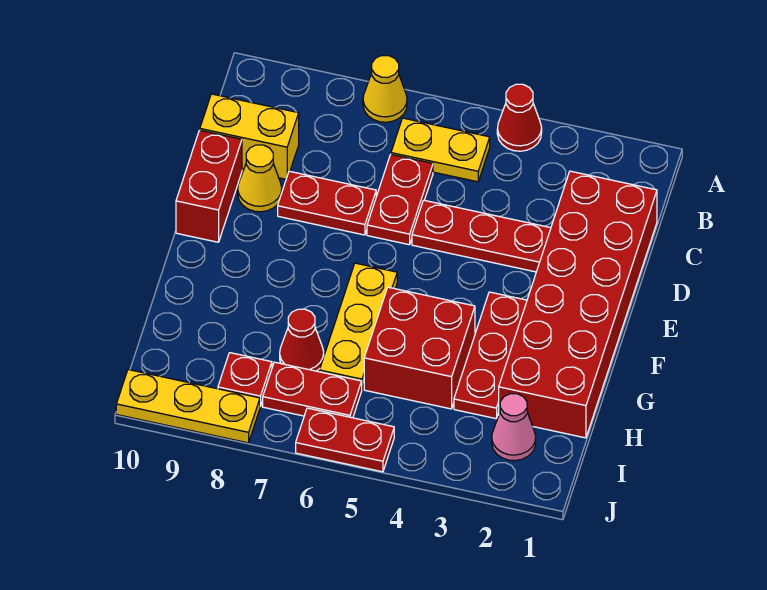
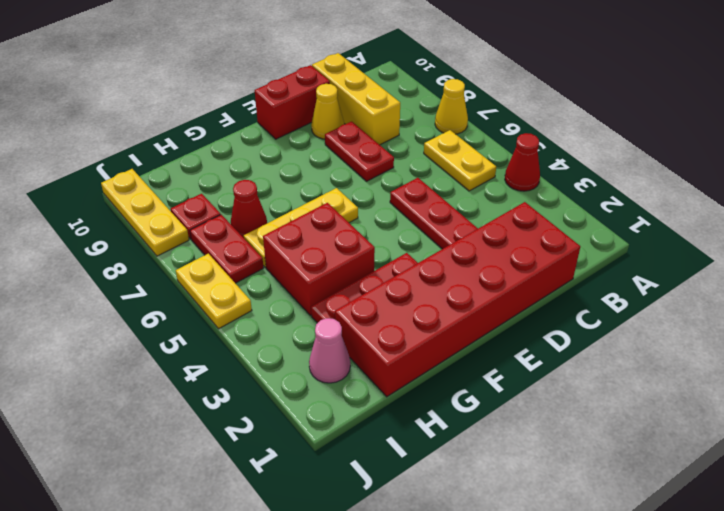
red 1x2 plate [367,155,433,245] -> none
yellow 1x2 brick [200,94,299,179] -> yellow 1x3 brick [312,53,400,145]
red 1x2 plate [296,408,394,472] -> yellow 1x2 plate [176,254,252,329]

